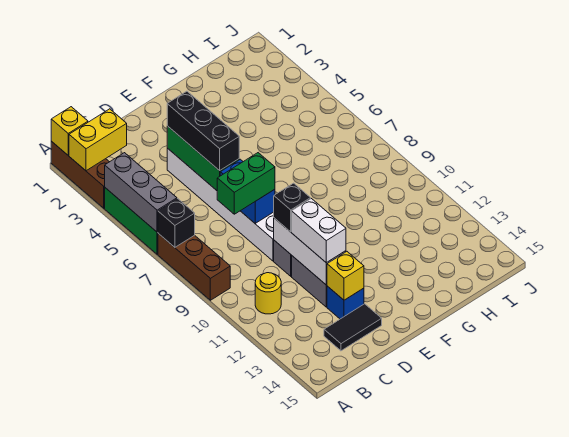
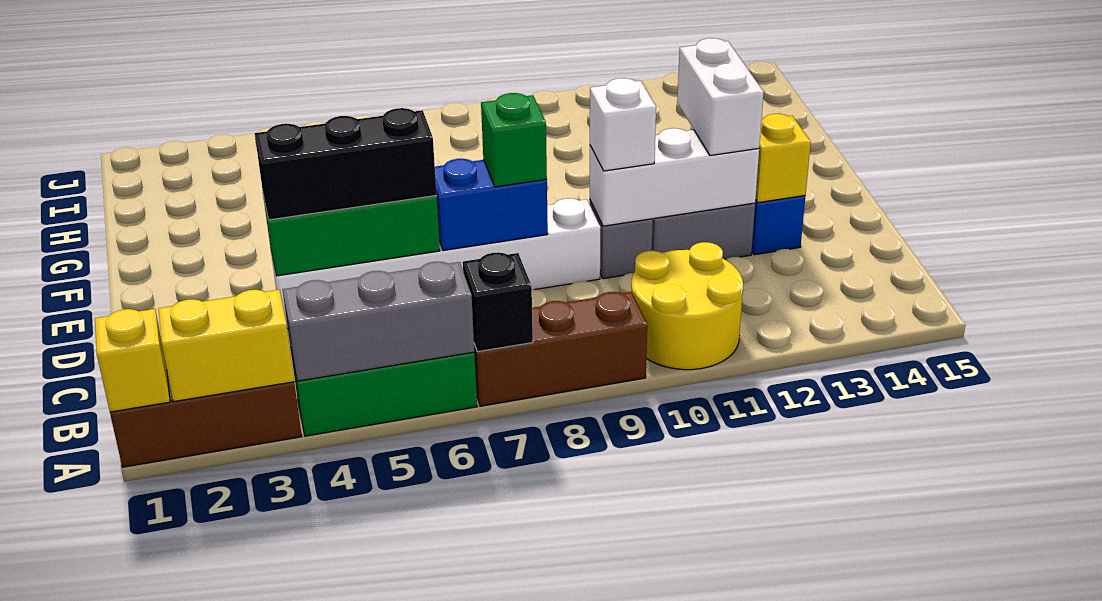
yellow 1x2 brick [69,109,127,171] -> yellow 1x2 brick turned to [158,290,294,402]
yellow 1x1 round brick [255,273,281,314] -> yellow 2x2 round brick [632,242,743,370]
green 1x2 brick [217,153,275,214] -> green 1x1 brick [481,93,547,187]
black 1x2 tile [324,304,382,351] -> none
black 1x1 brick [274,183,311,232] -> white 1x1 brick [590,78,656,171]
white 1x2 brick [292,199,346,263] -> white 1x2 brick turned to [677,38,764,156]

